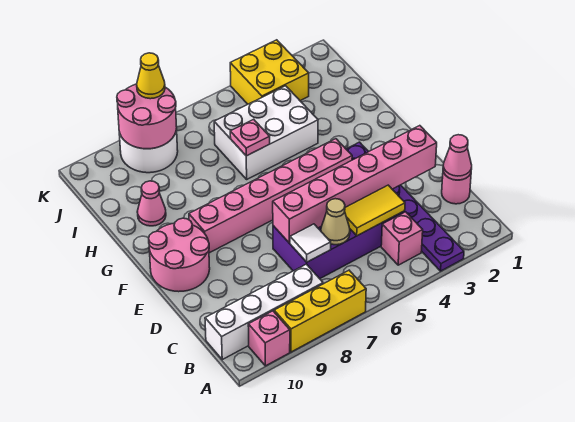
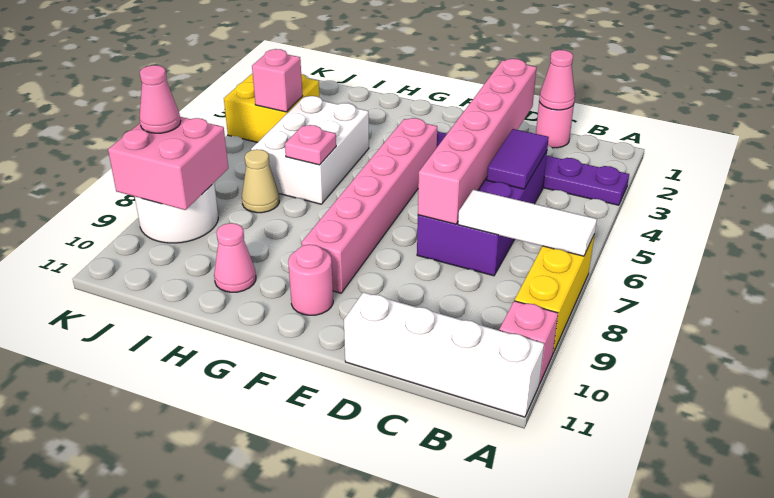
pink 1x1 brick [381,212,423,265] -> pink 1x1 brick moved to [252,49,303,112]
white 1x4 brick [205,264,323,360] -> white 1x4 brick turned to [344,292,544,417]
yellow 1x2 tile [345,185,405,236] -> purple 1x2 tile [487,129,549,189]
tan 1x1 cone [321,199,350,245] -> tan 1x1 cone moved to [242,149,279,213]
white 1x1 tile [290,224,331,262] -> white 1x3 tile [458,190,597,256]
pink 2x2 round brick [149,218,210,292] -> pink 1x1 round brick [288,245,333,315]
pink 2x2 round brick [117,84,177,149] -> pink 2x2 brick [108,117,228,210]
yellow 1x1 cone [137,53,165,99] -> pink 1x1 cone [139,65,181,133]

